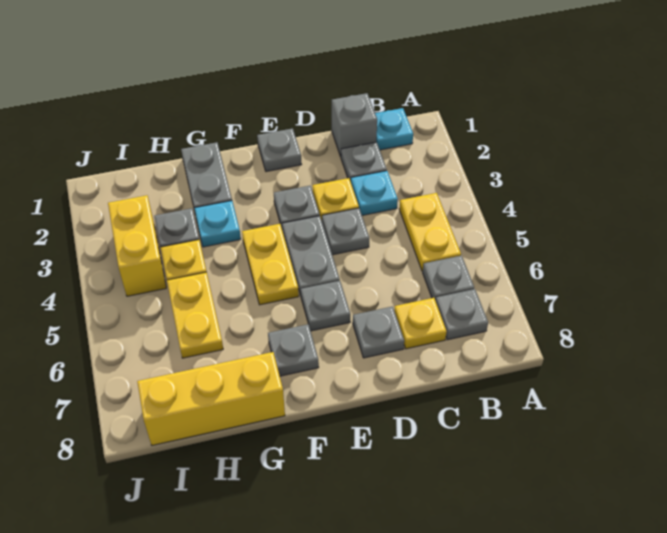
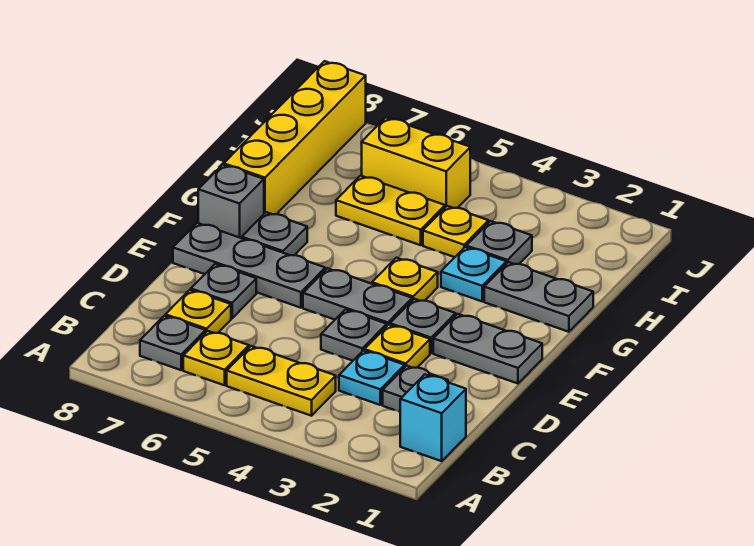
cyan 1x1 plate [375,108,413,150] -> cyan 1x1 brick [400,374,466,461]
grey 1x1 plate [423,256,474,301] -> yellow 1x1 plate [183,331,249,385]
grey 1x1 brick [332,93,377,157] -> grey 1x1 brick moved to [198,165,264,238]
grey 1x1 plate [257,128,302,172] -> grey 1x2 plate [433,314,542,383]
grey 1x1 plate [301,281,350,331] -> grey 1x3 plate [173,223,325,308]
yellow 1x2 plate [242,224,299,305] -> yellow 1x1 plate [372,258,438,301]
yellow 1x3 brick [137,352,285,445] -> yellow 1x4 brick [224,61,366,214]
yellow 1x2 brick [108,195,166,296] -> yellow 1x2 brick moved to [362,118,470,208]

